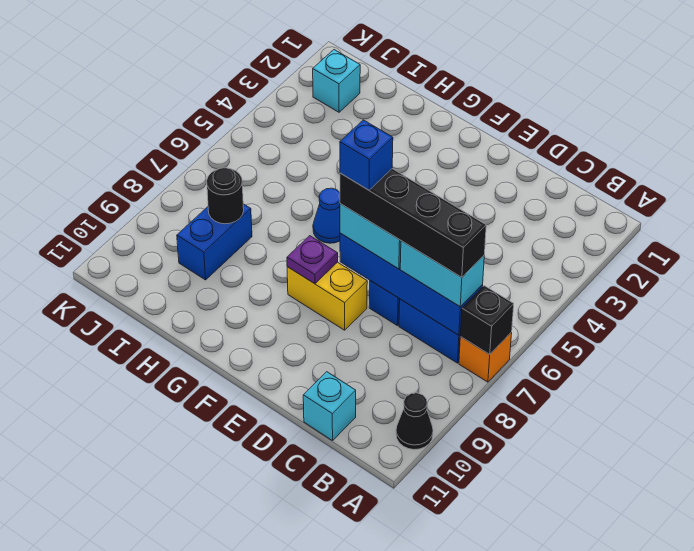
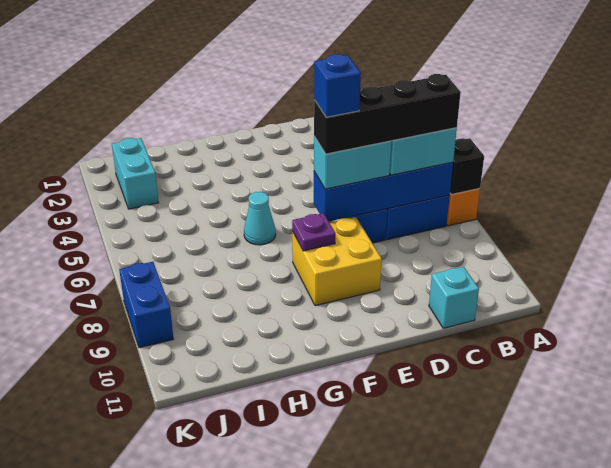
black 1x1 cone [396,393,433,450] -> none
yellow 1x2 brick [287,262,367,330] -> yellow 2x2 brick [292,217,382,306]
blue 1x1 cone [313,188,340,243] -> cyan 1x1 cone [244,192,276,245]
blue 1x2 brick [177,204,252,280] -> blue 1x2 brick moved to [119,262,173,348]
black 1x1 round brick [207,168,244,224] -> none
cyan 1x1 brick [313,50,360,112] -> cyan 1x2 brick [112,138,159,209]

